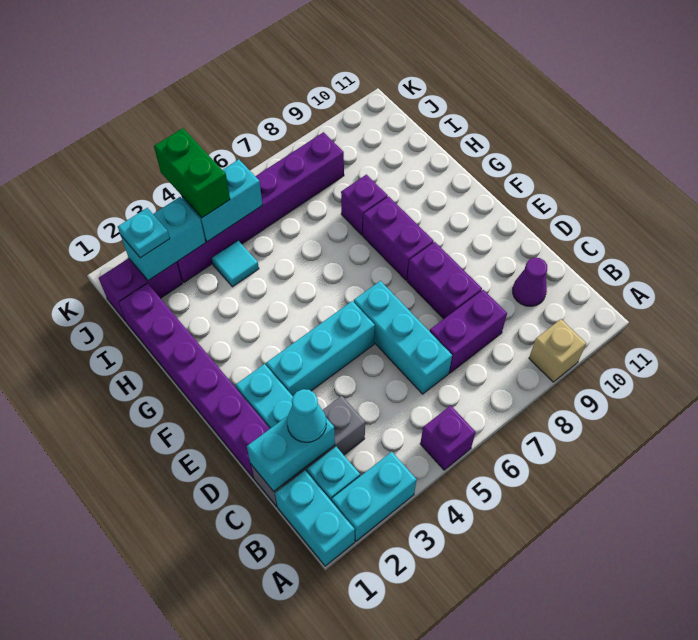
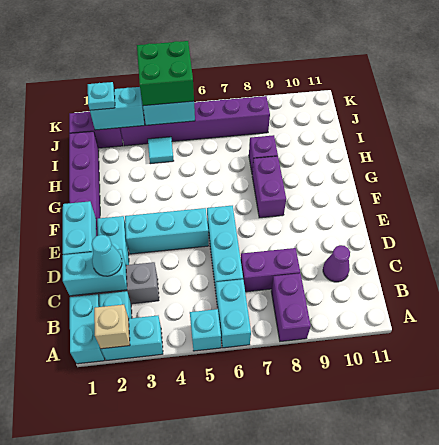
purple 1x1 brick [420,406,476,470] -> cyan 1x1 brick [190,309,221,351]
none -> cyan 1x2 brick [216,279,251,348]
tan 1x1 brick [529,319,586,382] -> tan 1x1 brick moved to [94,305,130,349]
none -> cyan 1x2 brick [63,201,96,255]
purple 1x2 brick [407,242,482,319] -> purple 1x2 brick moved to [271,273,311,341]
green 1x2 brick [154,128,230,218] -> green 2x2 brick [137,41,194,106]

